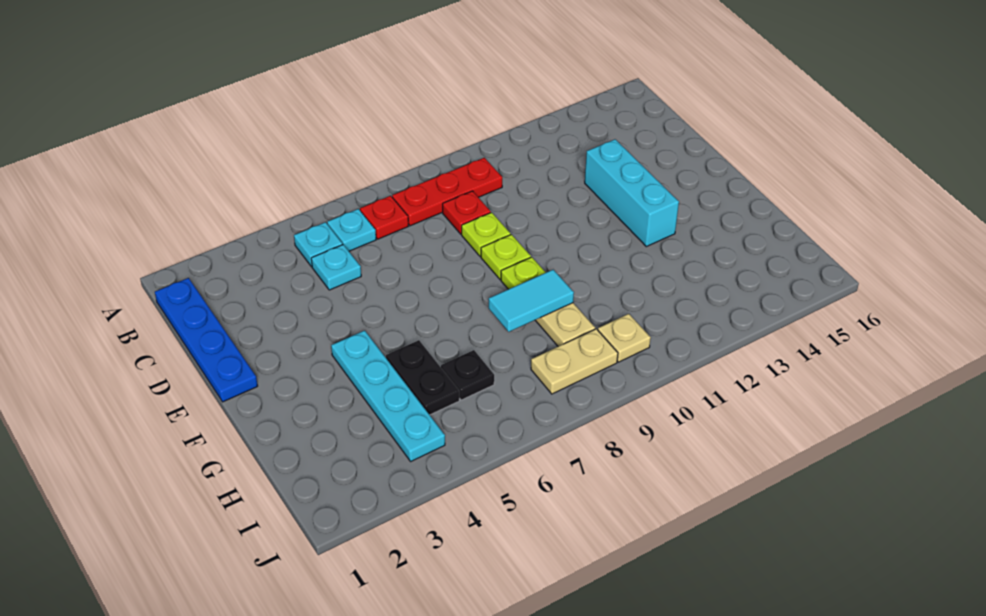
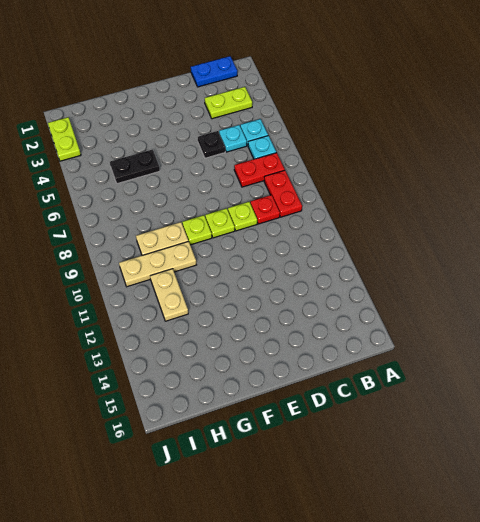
blue 1x4 plate [155,278,258,402] -> blue 1x2 plate [191,56,237,87]
none -> lime 1x2 plate [205,87,252,119]
red 1x1 plate [360,196,408,239] -> red 1x2 plate [234,153,285,187]
red 1x3 plate [392,158,502,226] -> red 1x2 plate [264,170,302,217]
cyan 1x3 brick [585,139,679,247] -> none
cyan 1x4 plate [331,330,445,461] -> none
cyan 1x2 tile [489,270,574,332] -> none
black 1x1 plate [441,350,494,400] -> black 1x1 plate moved to [198,131,225,158]
tan 1x2 plate [531,329,618,394] -> tan 1x2 plate moved to [150,269,188,321]
tan 1x1 plate [598,314,651,362] -> tan 1x3 plate [119,241,196,287]
none -> lime 1x2 plate [48,117,81,161]

